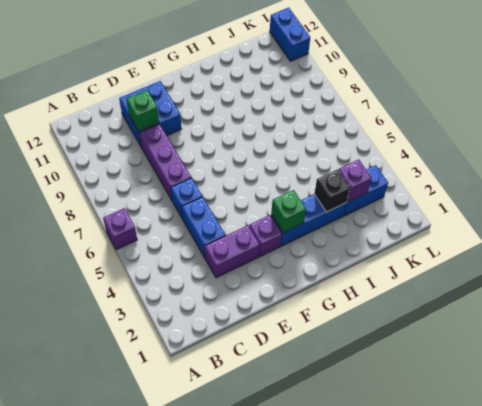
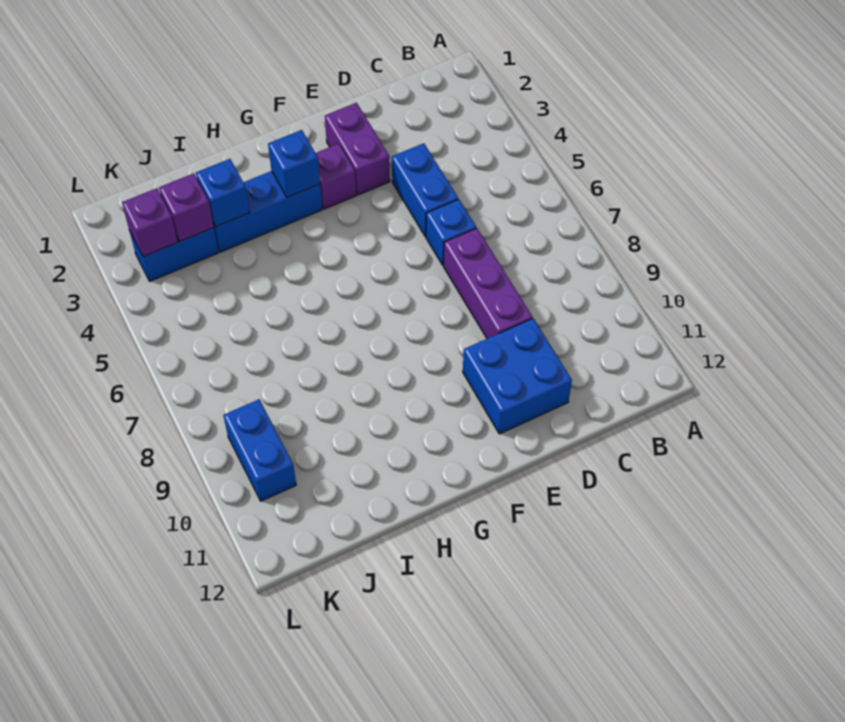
purple 1x1 brick [103,208,137,250] -> purple 1x1 brick moved to [122,188,178,257]
purple 1x2 brick [205,226,260,278] -> purple 1x2 brick turned to [325,103,390,195]
green 1x1 brick [127,90,159,131] -> none
green 1x1 brick [271,190,306,233] -> blue 1x1 brick [268,130,320,197]
black 1x1 brick [314,170,350,212] -> blue 1x1 brick [196,159,250,227]
blue 1x2 brick [270,8,310,61] -> blue 1x2 brick moved to [223,399,296,501]

